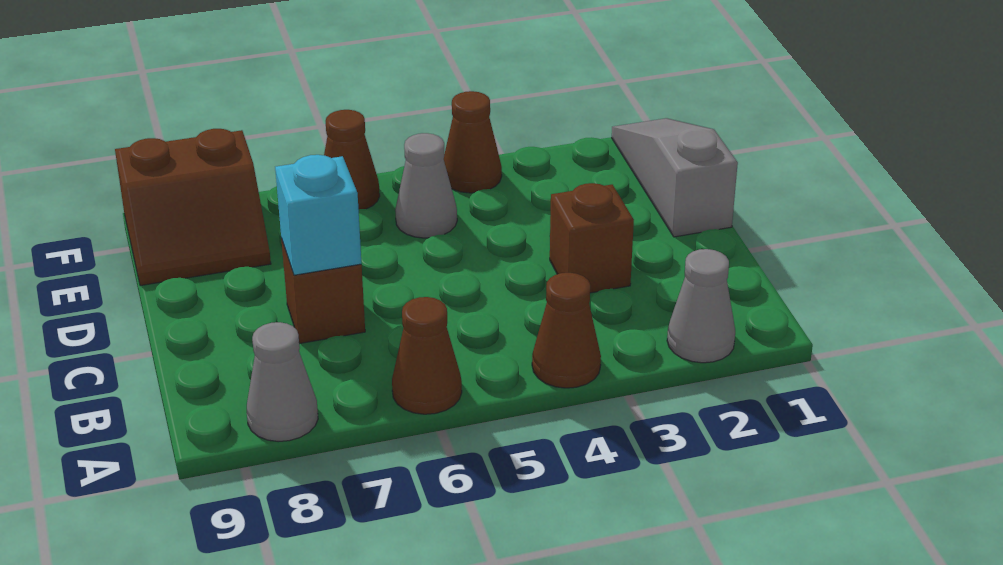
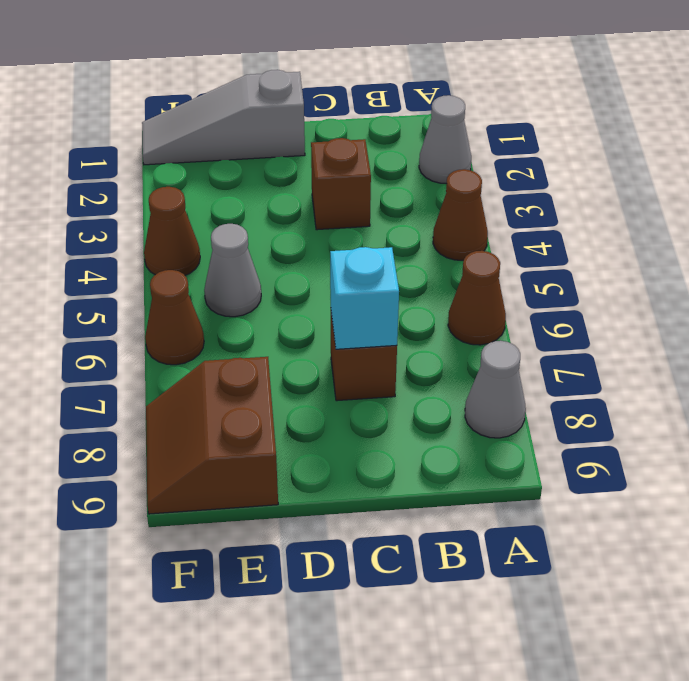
brown 2x2 slope [115,129,271,286] -> brown 2x2 slope turned to [146,357,278,514]

